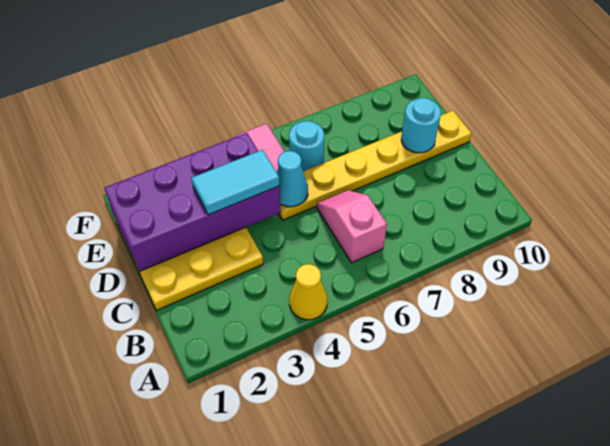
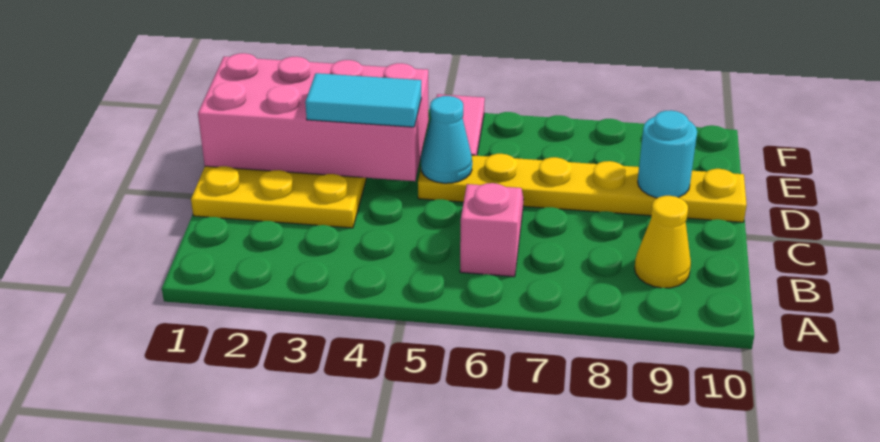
yellow 1x1 cone [289,264,327,320] -> yellow 1x1 cone moved to [635,196,691,288]
purple 2x4 brick [104,133,281,271] -> pink 2x4 brick [198,53,429,181]
cyan 1x1 round brick [289,121,324,171] -> none

